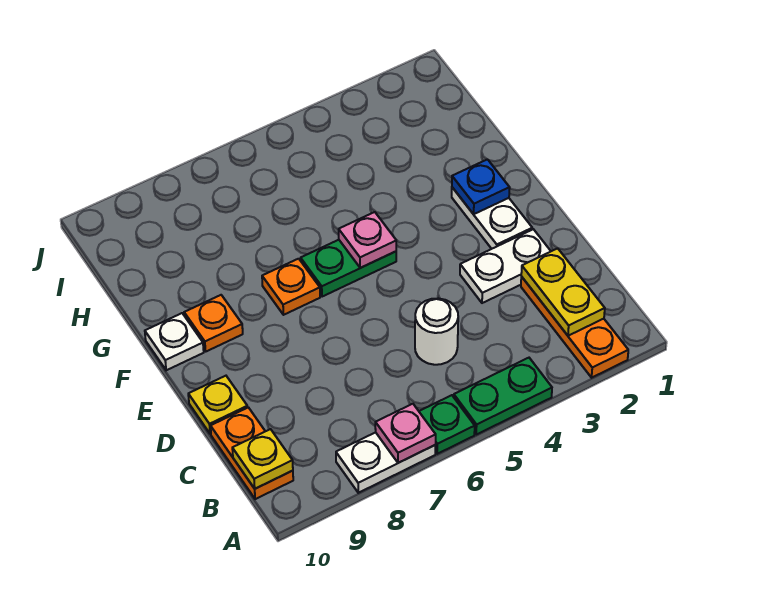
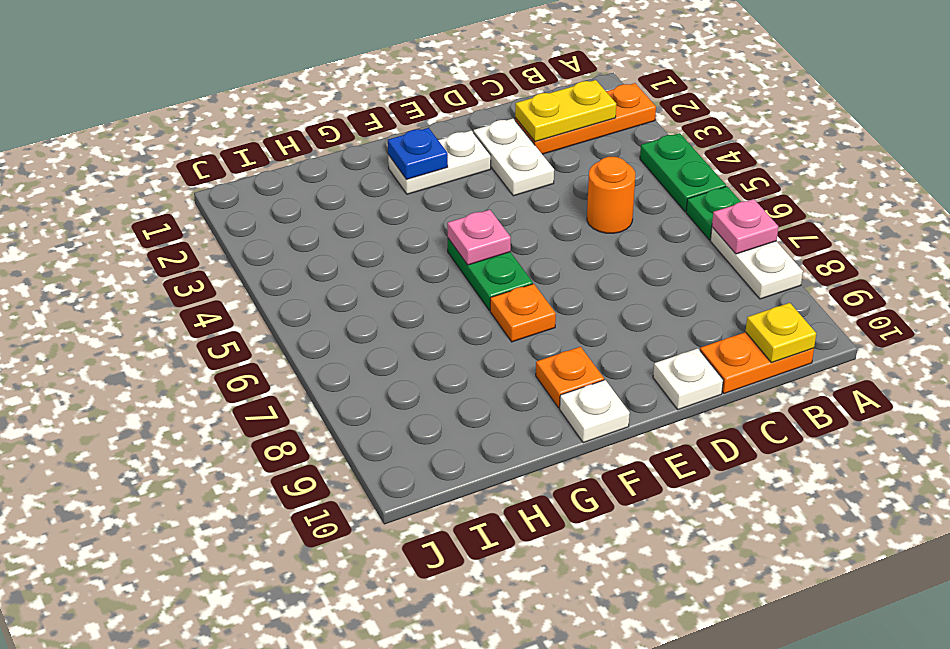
white 1x1 round brick [415,298,458,365] -> orange 1x1 round brick [587,157,635,233]
yellow 1x1 plate [188,376,247,434] -> white 1x1 plate [653,348,723,410]

